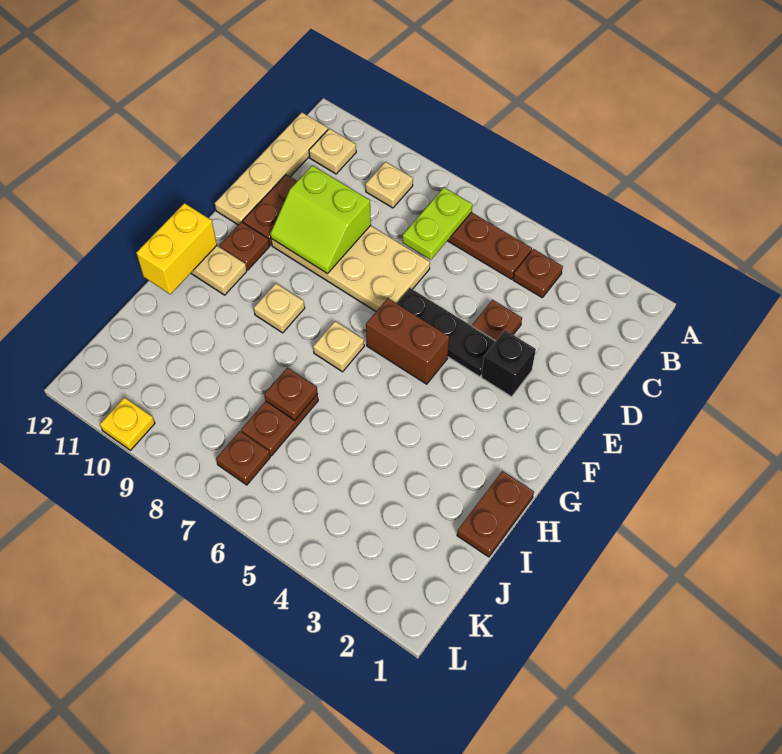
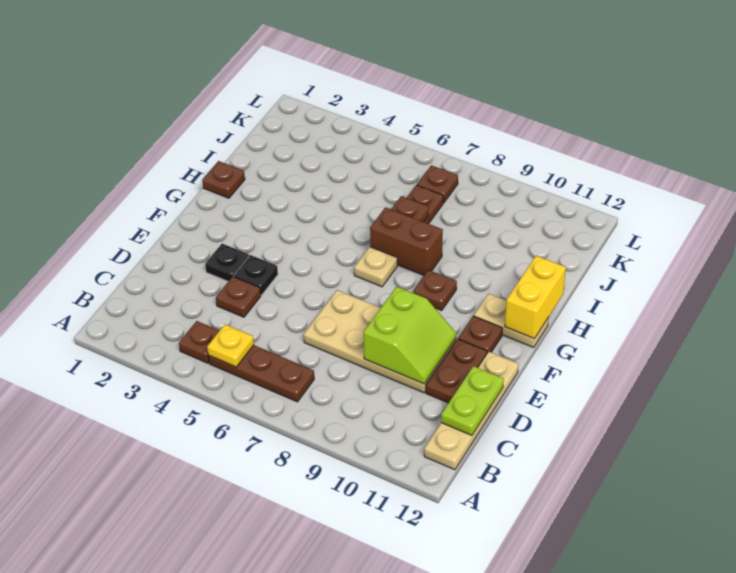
lime 1x2 plate [403,187,472,260] -> lime 1x2 plate moved to [441,366,504,435]
tan 1x1 plate [366,162,413,208] -> none
tan 1x1 plate [309,129,356,174] -> none
lime 2x2 slope [270,165,371,274] -> lime 2x2 slope turned to [364,287,456,384]
black 1x1 brick [481,330,536,397] -> black 1x1 plate [205,244,249,282]
black 1x3 plate [397,288,496,377] -> black 1x1 plate [234,255,278,295]
brown 1x2 brick [366,298,449,384] -> brown 1x2 brick moved to [370,207,443,275]
tan 1x1 plate [254,283,305,333] -> brown 1x1 plate [413,270,457,311]
brown 1x2 plate [457,471,534,557] -> brown 1x1 plate [202,161,245,198]
yellow 1x1 plate [100,397,155,450] -> yellow 1x1 plate moved to [207,324,254,367]

